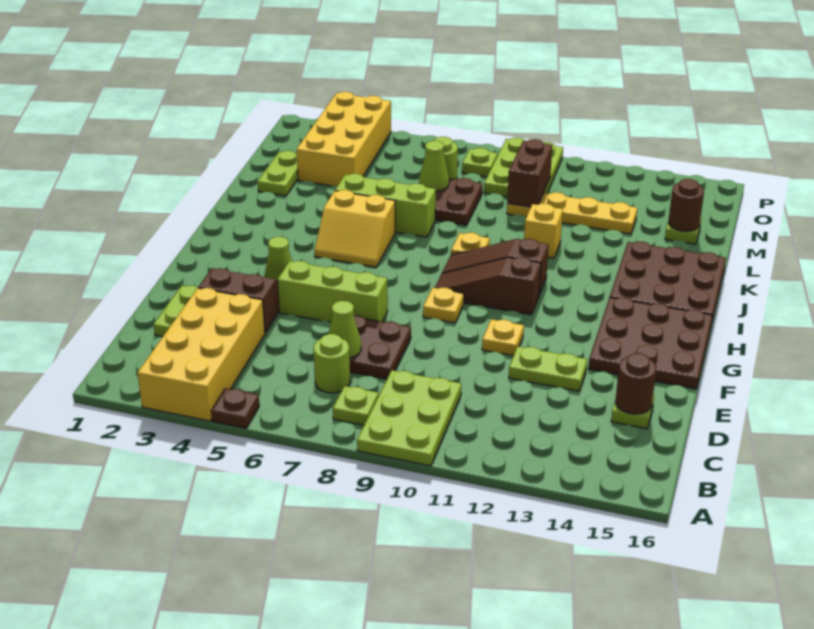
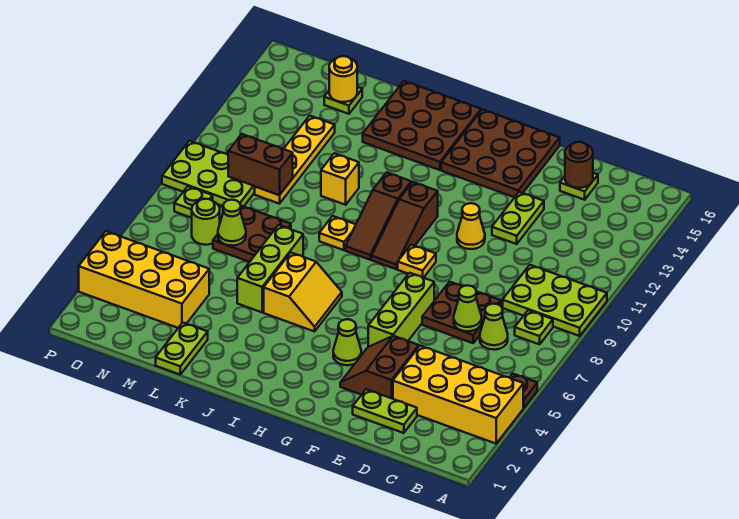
lime 1x1 round brick [313,334,350,393] -> lime 1x1 cone [480,304,508,350]
yellow 1x1 plate [482,319,524,356] -> yellow 1x1 cone [457,203,485,249]
lime 1x2 plate [258,151,298,196] -> lime 1x2 plate turned to [156,323,208,375]
brown 1x1 round brick [669,179,704,231] -> yellow 1x1 round brick [329,56,357,102]

